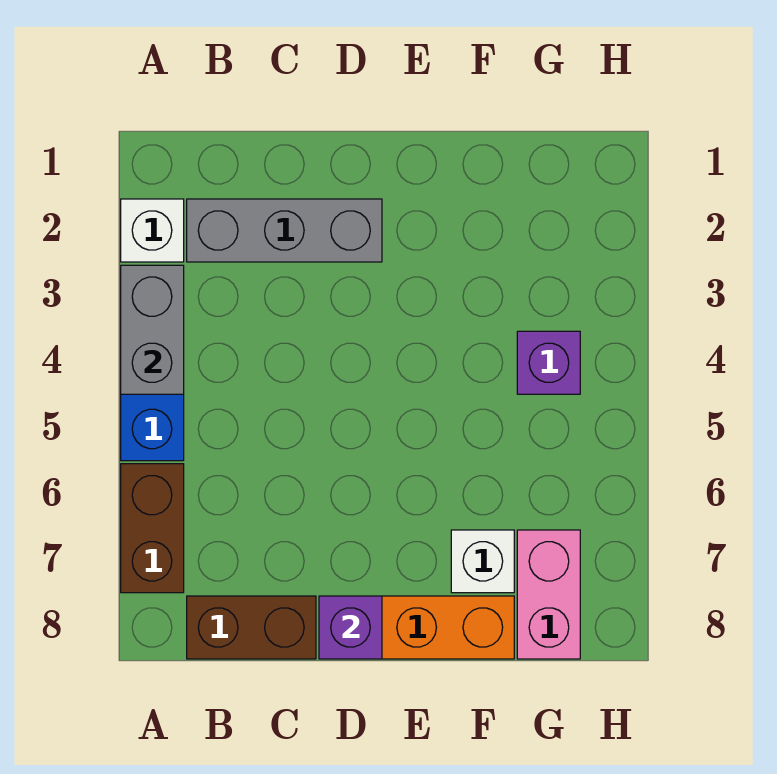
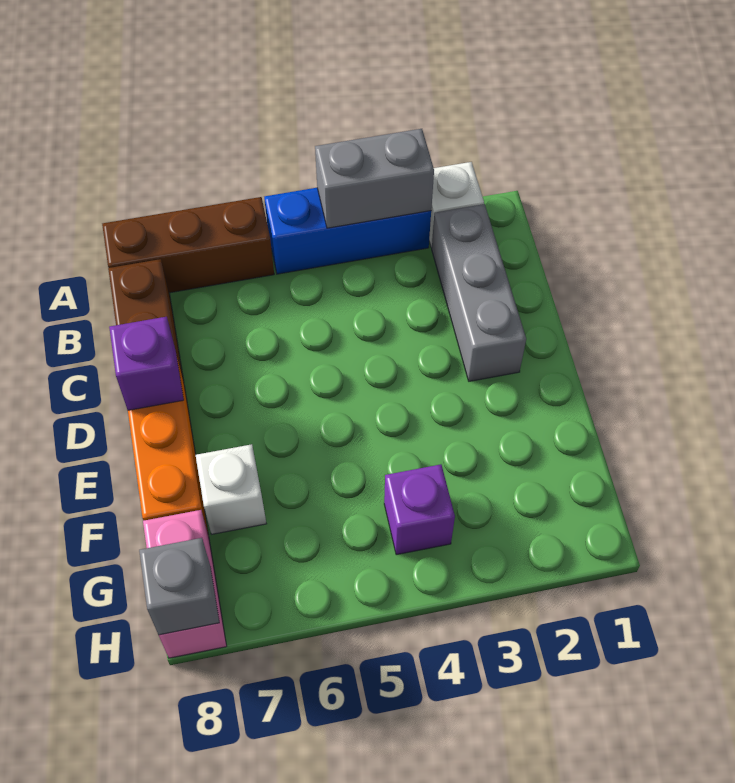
brown 1x2 brick [121,464,184,593] -> brown 1x3 brick [102,197,274,293]
pink 1x2 brick [517,530,580,659] -> pink 1x2 brick turned to [143,510,226,658]
none -> grey 1x1 brick [139,538,219,635]

